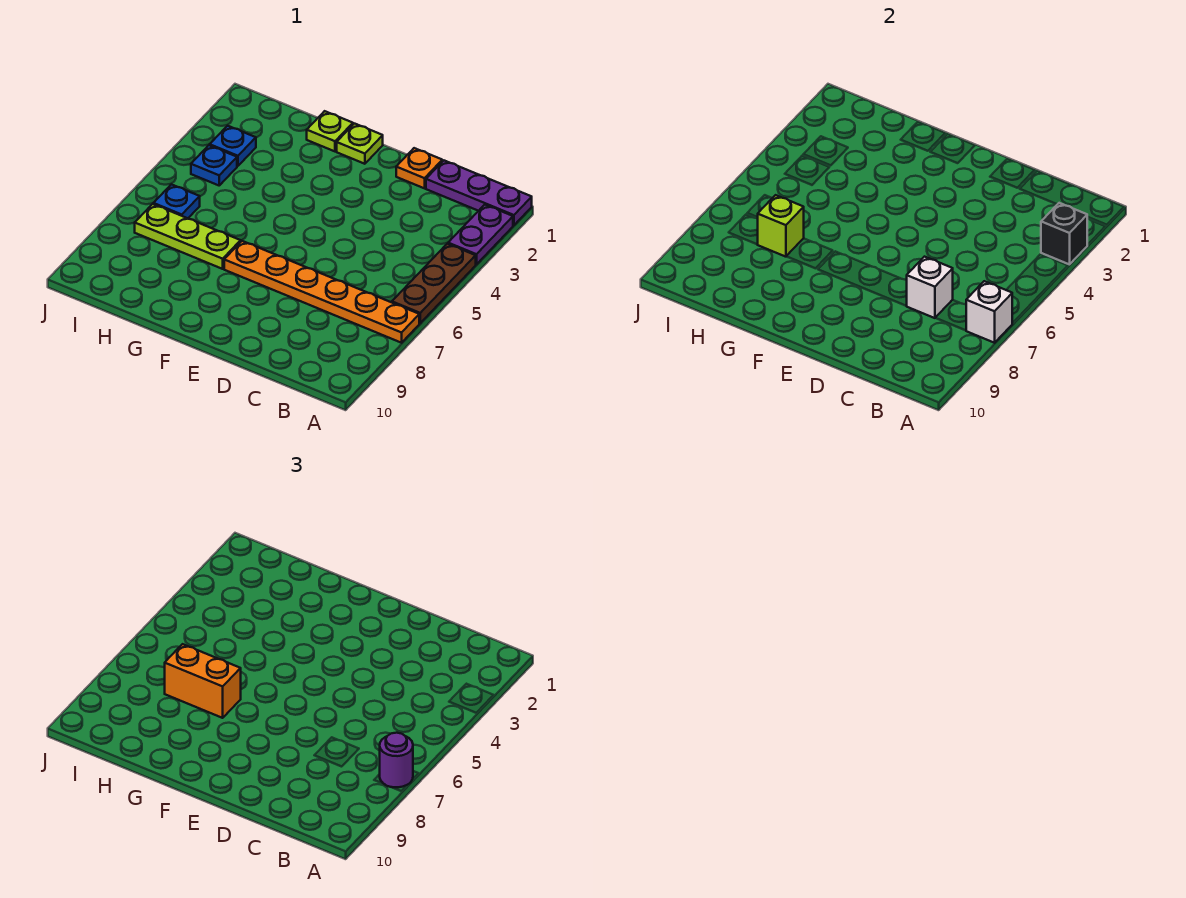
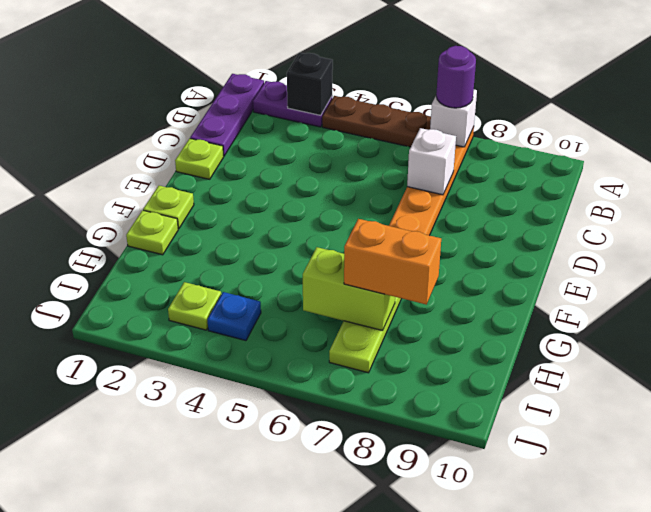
orange 1x1 plate [396,148,442,188] -> lime 1x1 plate [175,139,224,179]
orange 1x2 brick [165,644,241,718] -> orange 1x2 brick turned to [344,219,441,305]
lime 1x1 brick [757,195,804,257] -> lime 1x2 brick [303,247,395,331]
blue 1x1 plate [210,126,256,166] -> lime 1x1 plate [168,282,221,330]
blue 1x1 plate [153,184,200,218] -> none

